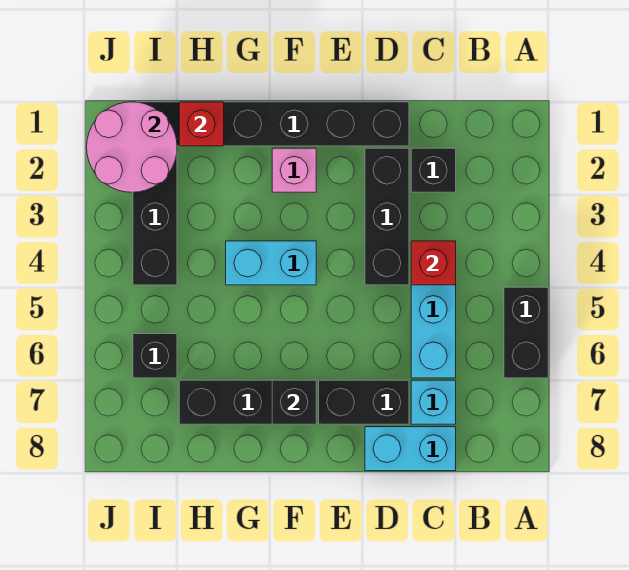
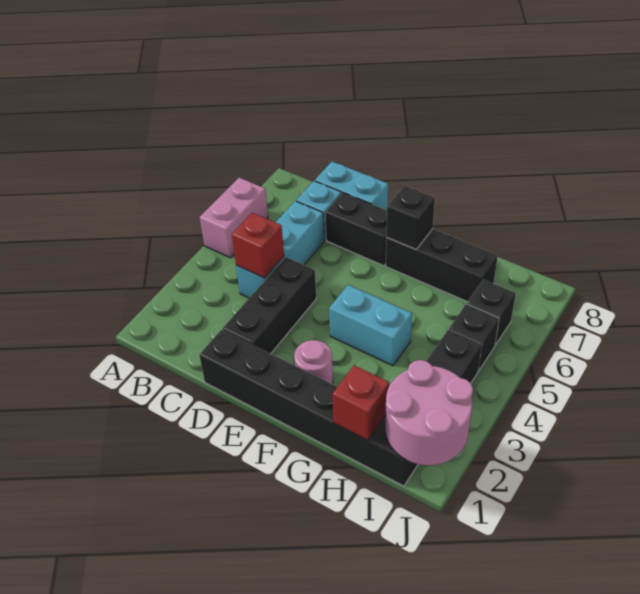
black 1x2 brick [504,287,548,378] -> pink 1x2 brick [200,178,268,258]
black 1x1 brick [411,148,456,192] -> black 1x1 brick moved to [449,304,499,371]
pink 1x1 brick [272,148,316,192] -> pink 1x1 round brick [294,340,333,384]

